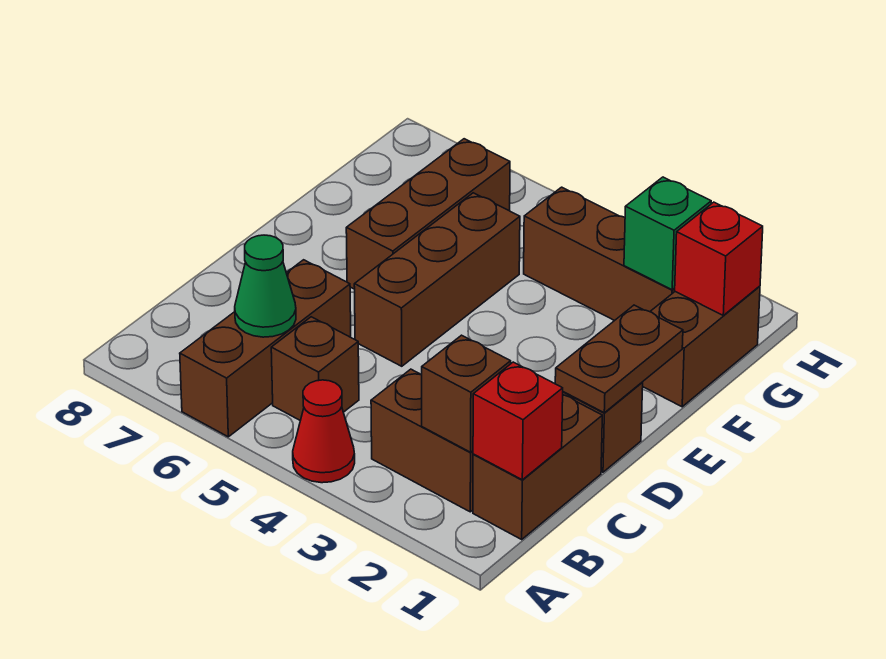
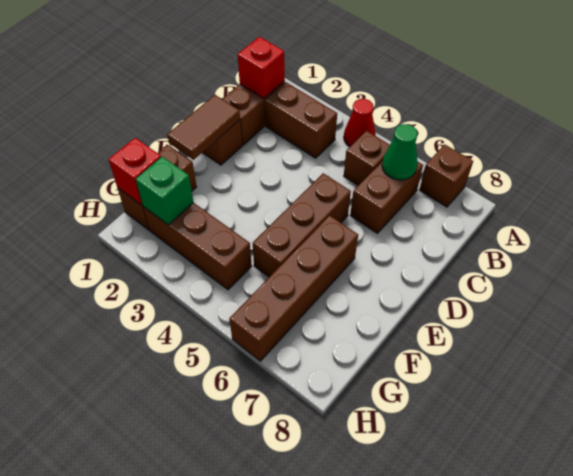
brown 1x3 brick [180,260,351,437] -> brown 1x2 brick [350,161,423,233]
brown 1x1 brick [422,335,511,452] -> brown 1x1 brick moved to [420,144,473,207]
brown 1x2 plate [555,305,683,413] -> brown 1x2 tile [167,95,240,160]
brown 1x3 brick [346,139,510,289] -> brown 1x4 brick [229,215,358,361]

